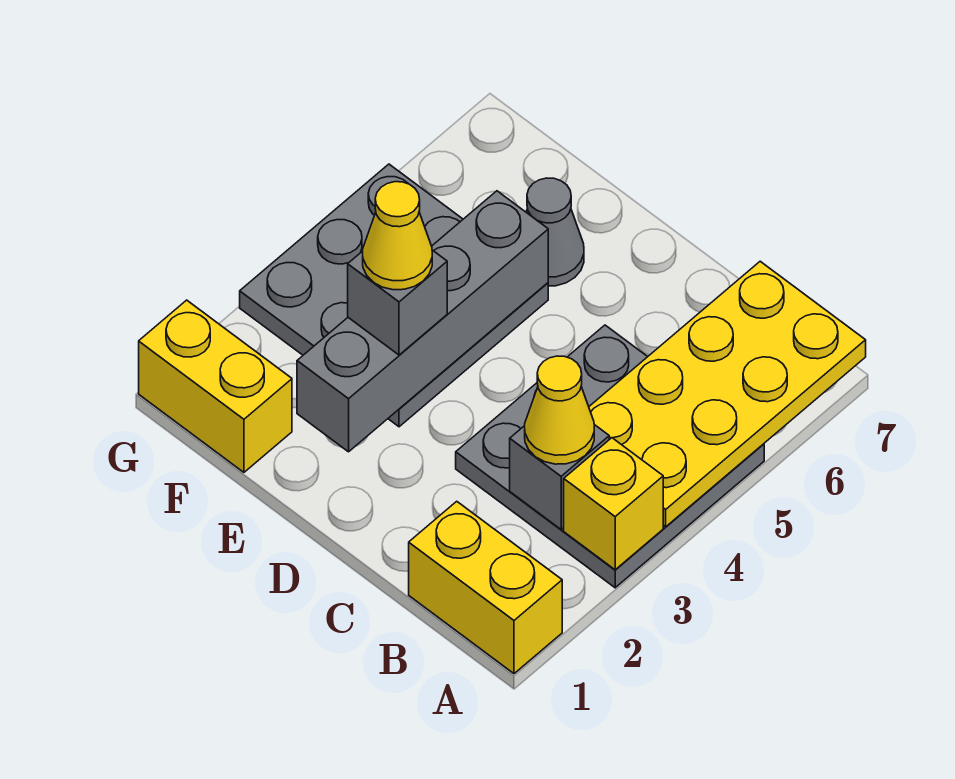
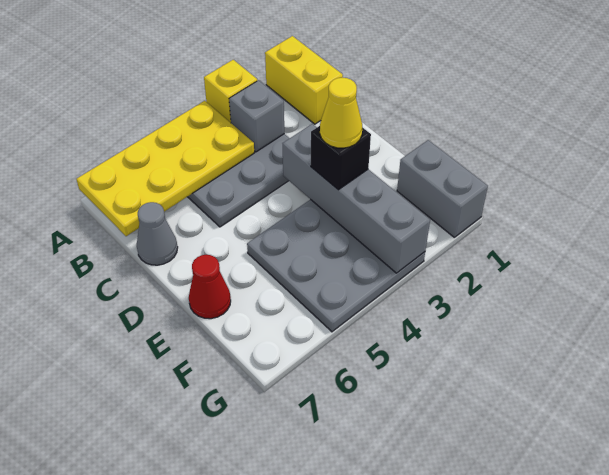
yellow 1x1 cone [525,356,594,464] -> none
grey 1x4 brick [297,191,548,452] -> grey 1x4 brick turned to [283,124,430,273]
grey 1x1 brick [348,250,447,355] -> black 1x1 brick [311,126,371,190]
grey 1x1 cone [526,178,584,286] -> grey 1x1 cone moved to [137,202,178,265]
none -> red 1x1 cone [189,255,231,319]
yellow 1x2 brick [139,300,292,472] -> grey 1x2 brick [397,140,488,237]

